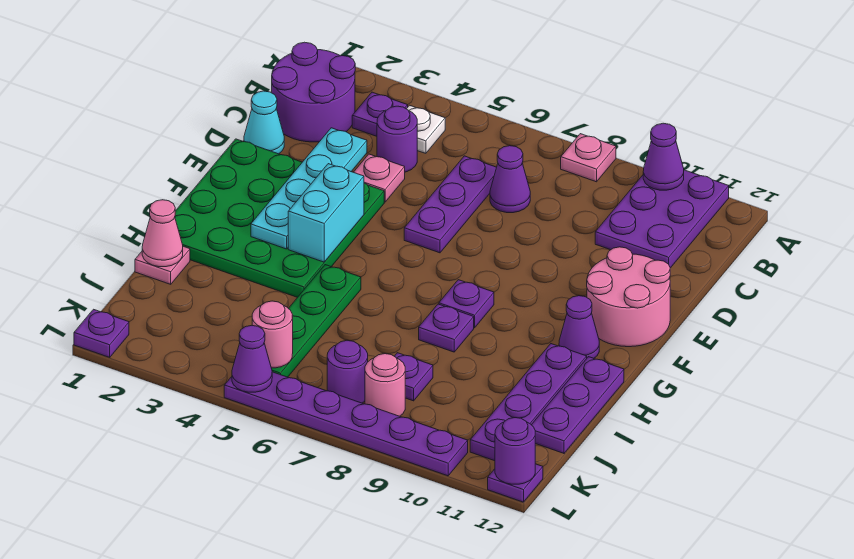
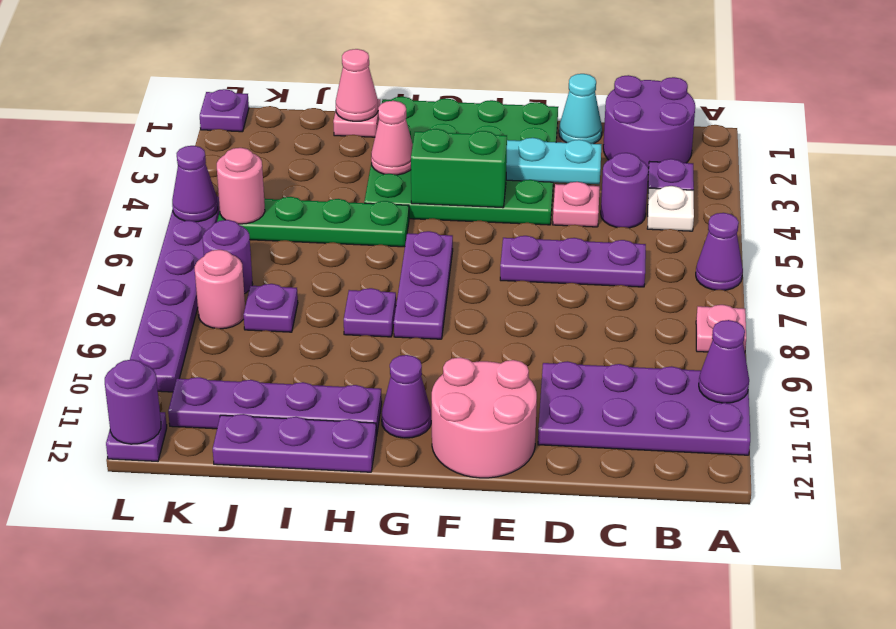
purple 2x3 plate [595,170,729,268] -> purple 2x4 plate [538,361,750,455]
purple 1x1 cone [490,146,530,213] -> purple 1x1 cone moved to [696,213,743,290]
cyan 1x2 brick [288,164,364,262] -> green 1x2 brick [411,129,507,208]
purple 1x1 plate [439,280,494,328] -> purple 1x3 plate [394,231,453,339]
none -> pink 1x1 cone [371,101,413,175]

